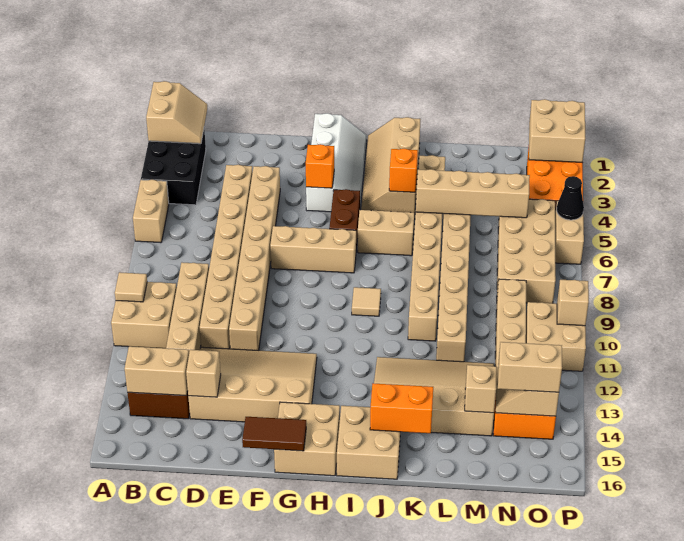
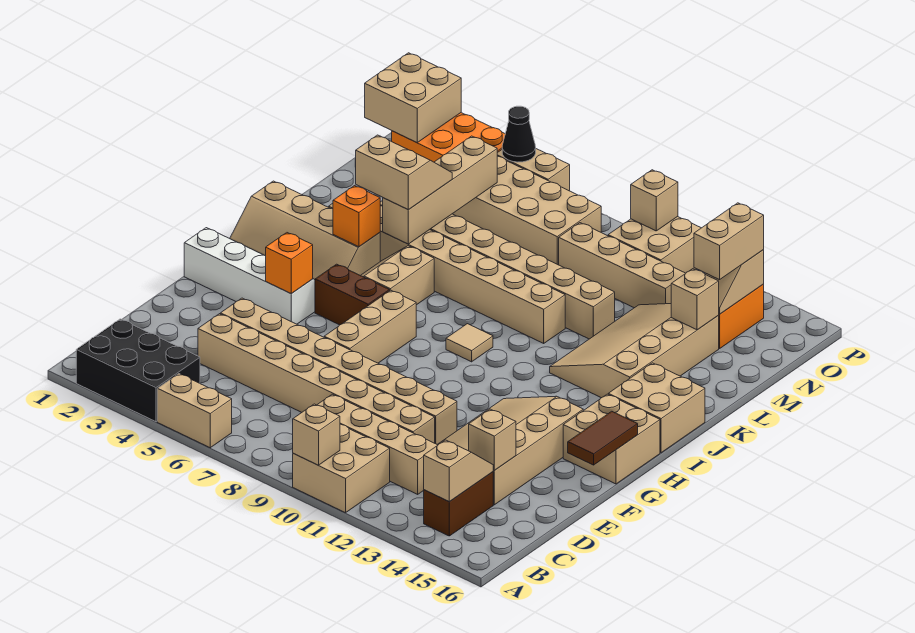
tan 2x2 slope [146,81,207,144] -> tan 2x2 slope moved to [355,135,452,210]
tan 1x1 tile [115,272,147,302] -> tan 1x1 brick [293,404,340,465]
tan 1x2 brick [125,346,189,396] -> tan 1x2 slope [424,440,493,502]
orange 1x2 brick [370,383,433,433] -> none

